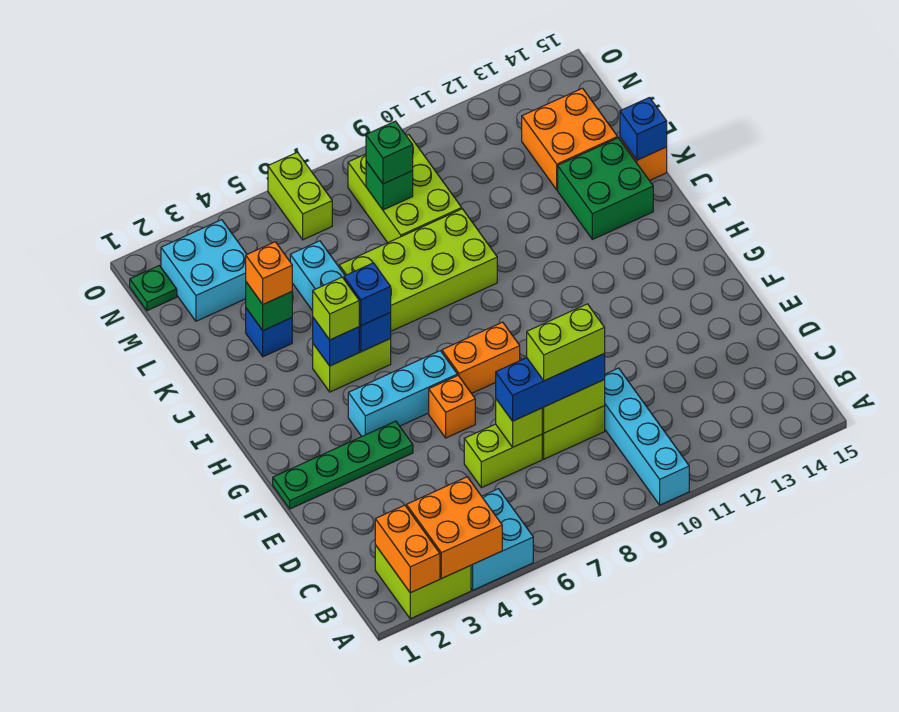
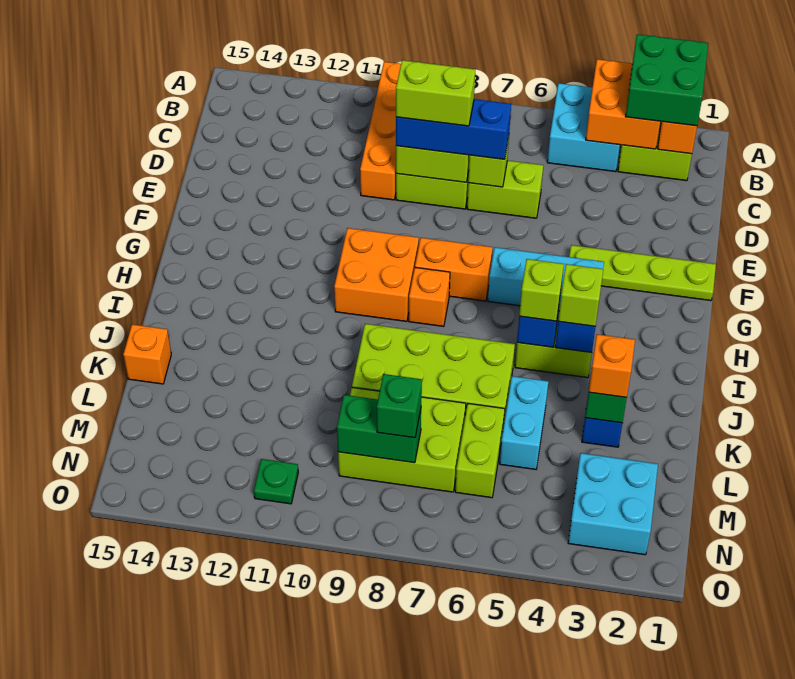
cyan 1x4 brick [604,368,689,505] -> orange 1x4 brick [360,62,401,200]
green 1x4 plate [273,421,413,509] -> lime 1x4 plate [569,245,716,301]
orange 1x1 brick [429,375,475,438] -> orange 1x1 brick moved to [409,267,450,326]
blue 1x1 brick [344,263,391,326] -> lime 1x1 brick [519,259,564,321]
green 2x2 brick [558,138,653,239] -> green 2x2 brick moved to [626,34,708,126]
blue 1x1 brick [620,98,667,160] -> none
lime 2x3 brick [348,135,462,243] -> lime 2x3 brick turned to [338,388,466,492]
orange 2x2 brick [522,88,618,190] -> orange 2x2 brick moved to [334,228,419,321]
green 1x1 brick [366,161,413,210] -> green 1x2 brick [337,395,421,463]
green 1x1 plate [130,266,177,311] -> green 1x1 plate moved to [254,459,298,504]
lime 1x2 brick [268,152,332,240] -> lime 1x2 brick moved to [455,404,505,498]

